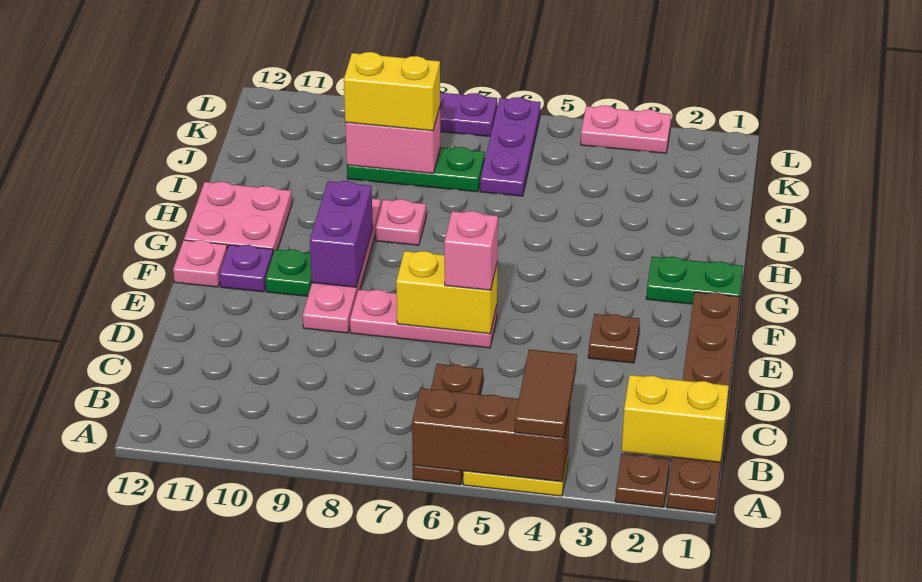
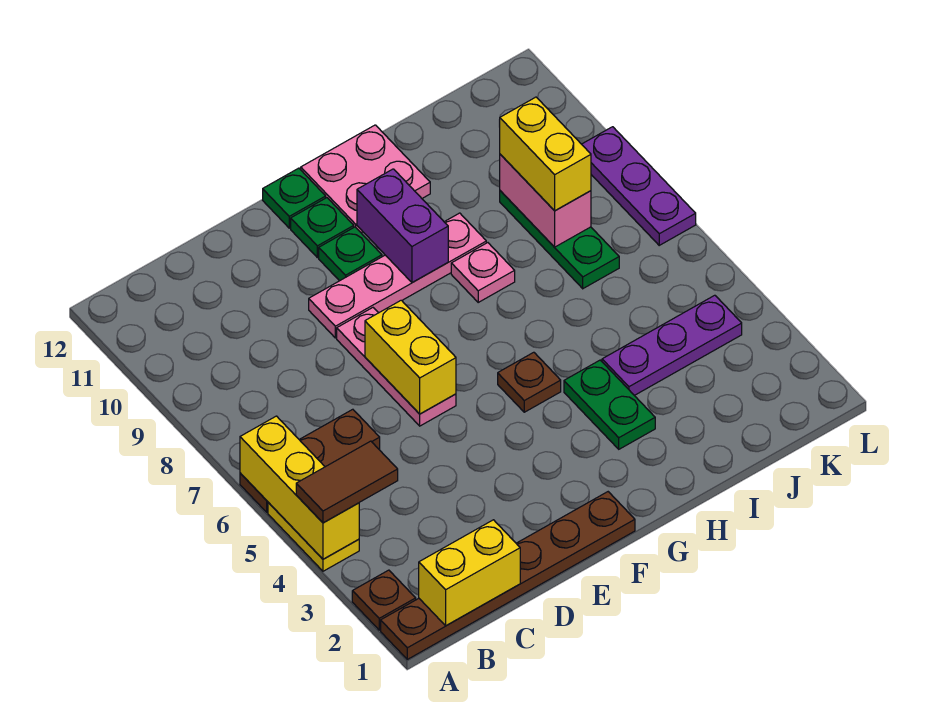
brown 1x3 brick [412,388,570,482] -> yellow 1x3 brick [240,416,359,559]
yellow 1x2 brick [622,375,729,462] -> yellow 1x2 brick turned to [419,520,520,626]
brown 1x1 plate [588,314,640,363] -> brown 1x1 plate moved to [498,352,561,412]
pink 1x1 brick [444,211,498,290] -> none
purple 1x2 brick [310,181,373,287] -> purple 1x2 brick turned to [357,169,448,283]
purple 1x1 plate [219,245,273,292] -> green 1x1 plate [291,198,354,258]
pink 1x1 plate [173,240,227,287] -> green 1x1 plate [263,168,326,228]
green 1x2 plate [646,257,743,304] -> green 1x2 plate moved to [564,360,655,449]
purple 1x3 plate [480,97,541,196] -> purple 1x3 plate moved to [602,295,742,395]
pink 1x2 plate [581,105,671,153] -> none

